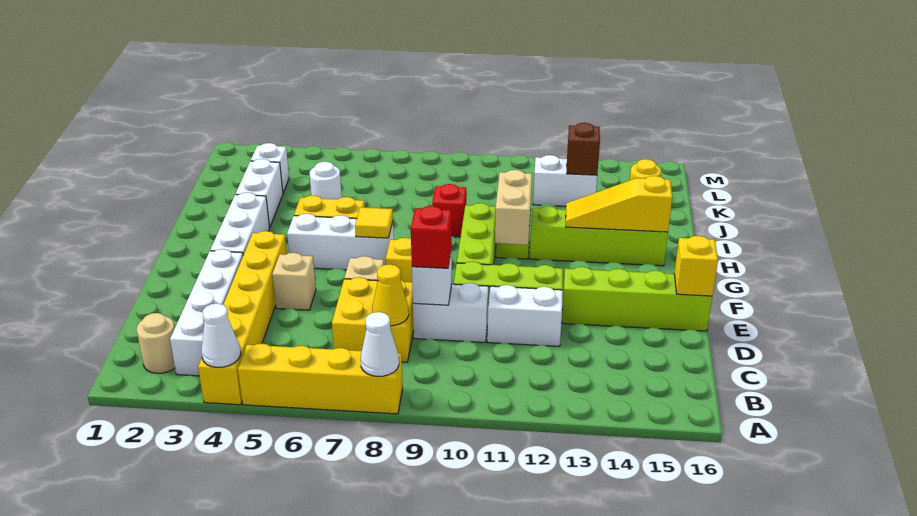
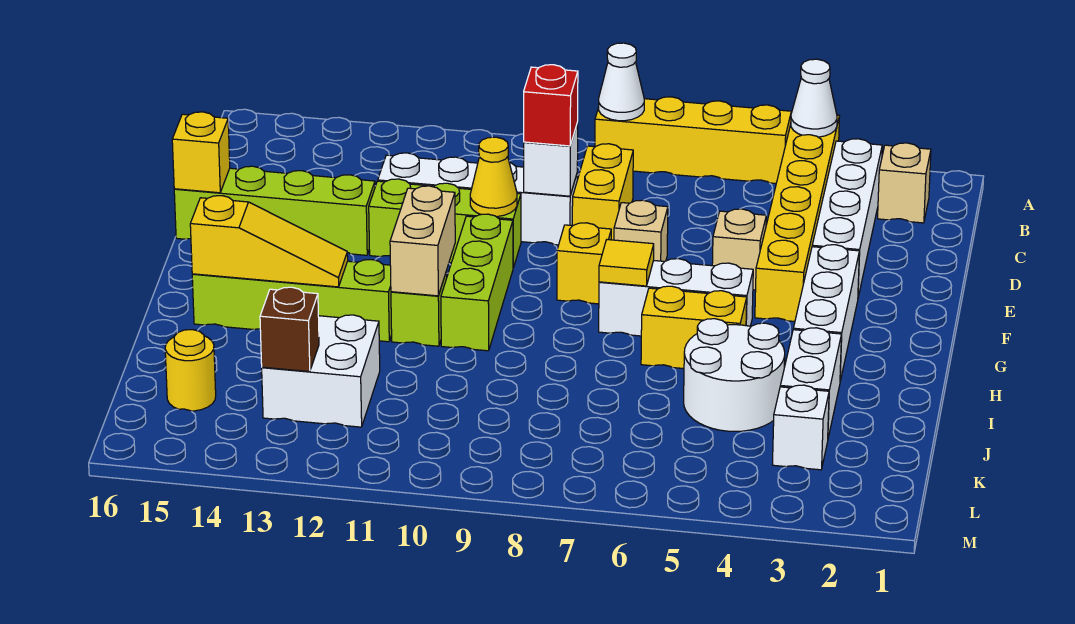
tan 1x1 round brick [136,313,175,373] -> tan 1x1 brick [878,143,931,223]
yellow 2x2 brick [332,277,414,362] -> yellow 1x2 brick [572,144,633,240]
yellow 1x1 cone [372,264,409,326] -> yellow 1x1 cone moved to [470,137,517,217]
red 1x1 brick [432,184,466,237] -> none
white 1x1 round brick [310,162,342,199] -> white 2x2 round brick [684,319,785,431]
white 1x2 brick [533,155,597,206] -> white 2x2 brick [262,315,380,427]

